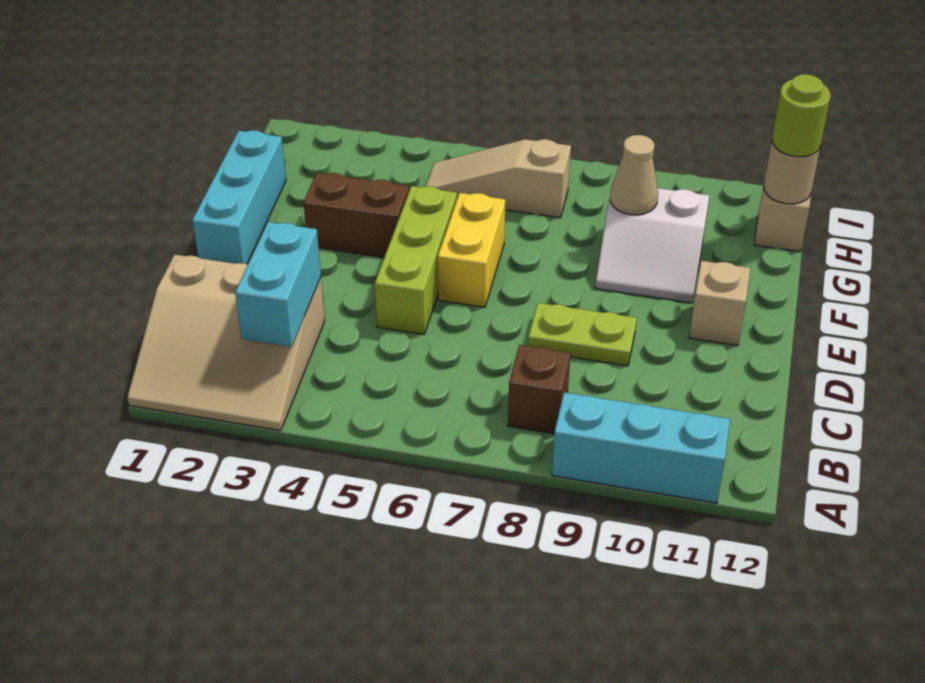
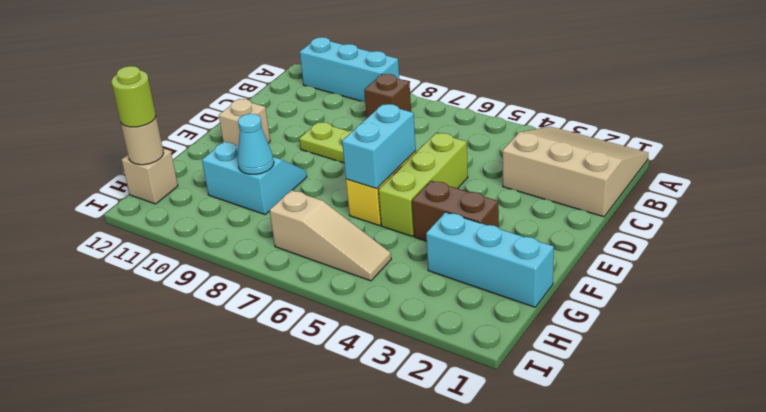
cyan 1x2 brick [235,222,321,347] -> cyan 1x2 brick moved to [342,104,416,188]
cyan 1x3 brick [192,130,286,264] -> cyan 1x3 brick turned to [426,212,554,307]
white 2x2 slope [595,188,709,303] -> cyan 2x2 slope [202,142,307,214]
tan 1x1 cone [610,135,658,215] -> cyan 1x1 cone [237,114,274,174]

